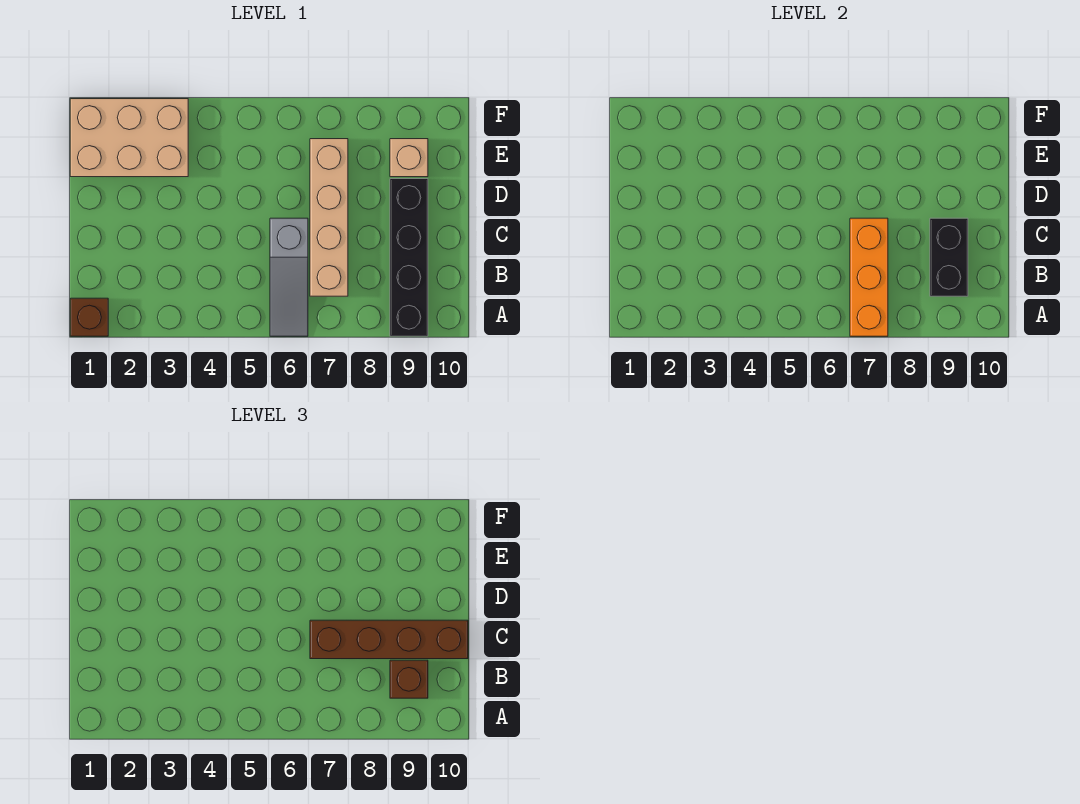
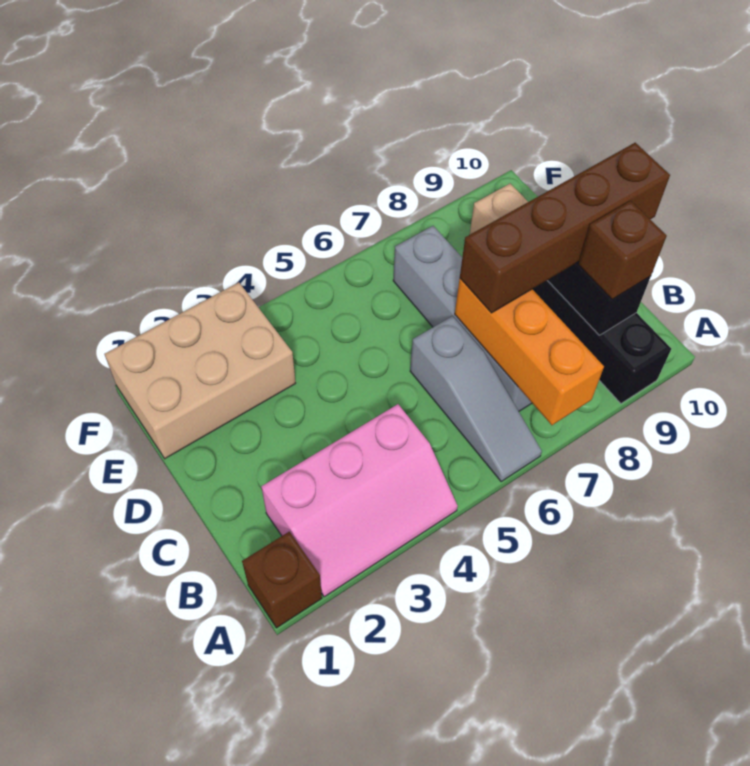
none -> pink 2x3 slope [261,404,458,597]
tan 1x4 brick [310,139,348,296] -> grey 1x4 brick [393,226,532,411]

